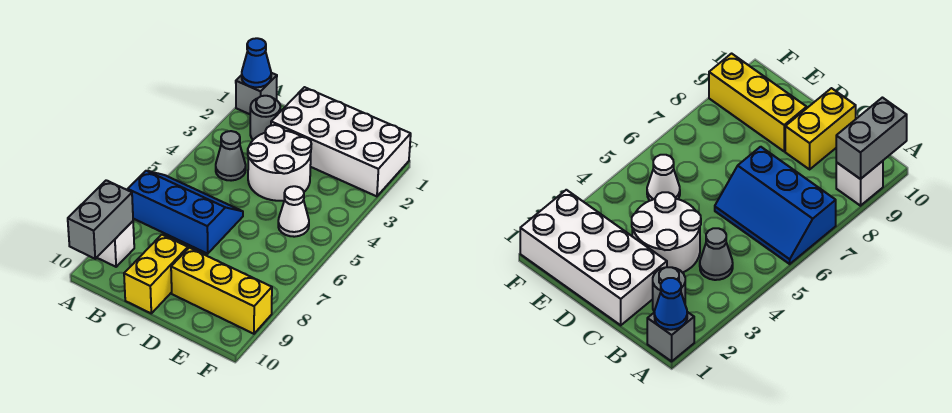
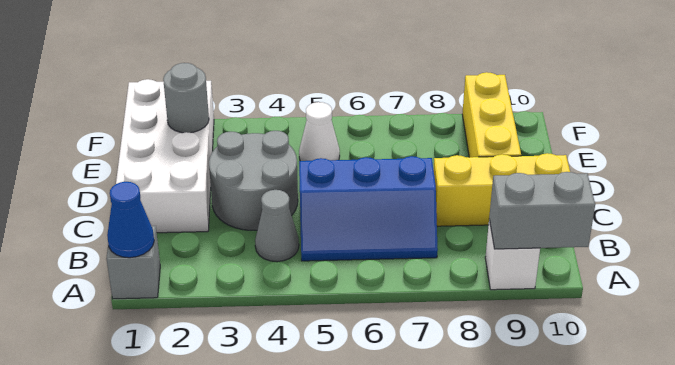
blue 2x3 slope [128,171,243,254] -> blue 2x3 slope turned to [299,156,438,261]
grey 1x1 round brick [250,96,280,140] -> grey 1x1 round brick moved to [163,63,209,133]
white 2x2 round brick [248,125,311,201] -> grey 2x2 round brick [209,131,298,230]
yellow 1x2 brick [124,235,188,313] -> yellow 1x3 brick [433,153,570,226]

